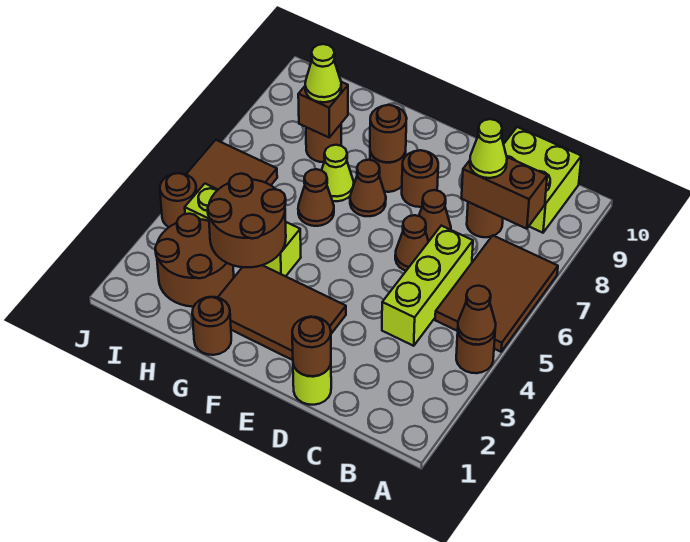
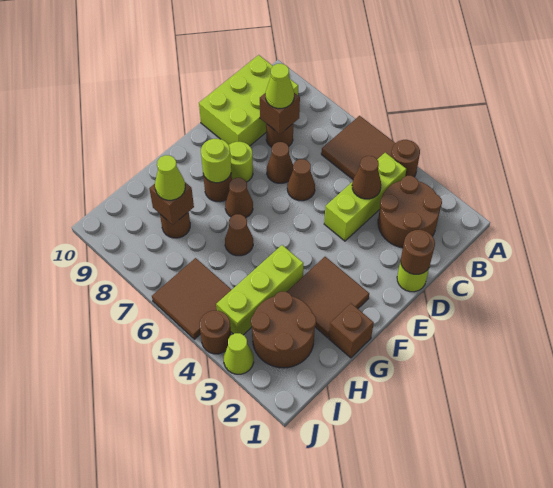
brown 1x1 cone [458,286,496,345] -> brown 1x1 cone moved to [352,156,381,199]
brown 2x3 tile [435,236,558,352] -> brown 2x2 tile [321,116,395,179]
brown 1x2 brick [461,157,547,229] -> brown 1x1 brick [260,93,300,134]
lime 2x2 brick [504,127,581,233] -> lime 2x3 brick [199,55,298,146]
lime 1x3 brick [382,226,473,346] -> lime 1x3 brick turned to [324,153,406,241]
brown 2x3 tile [218,265,346,360] -> brown 2x2 tile [287,257,369,338]
brown 1x1 round brick [402,150,438,207] -> lime 1x1 round brick [229,142,253,182]
brown 1x1 round brick [370,105,407,162] -> lime 1x1 round brick [201,139,231,183]
brown 1x1 round brick [192,297,231,355] -> brown 1x1 brick [329,303,374,358]
brown 2x2 round brick [208,174,286,267] -> brown 2x2 round brick moved to [378,176,442,248]
lime 1x1 cone [322,145,354,201] -> lime 1x1 cone moved to [224,333,254,374]

